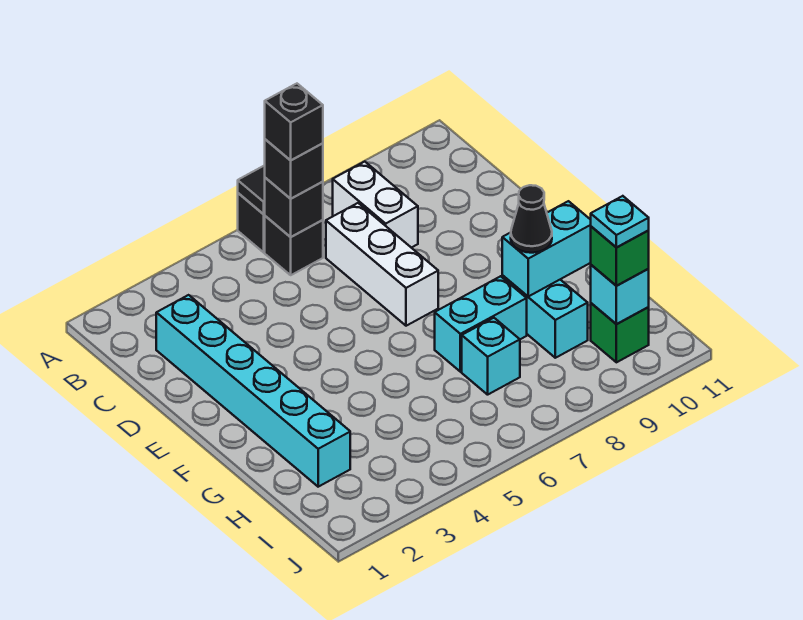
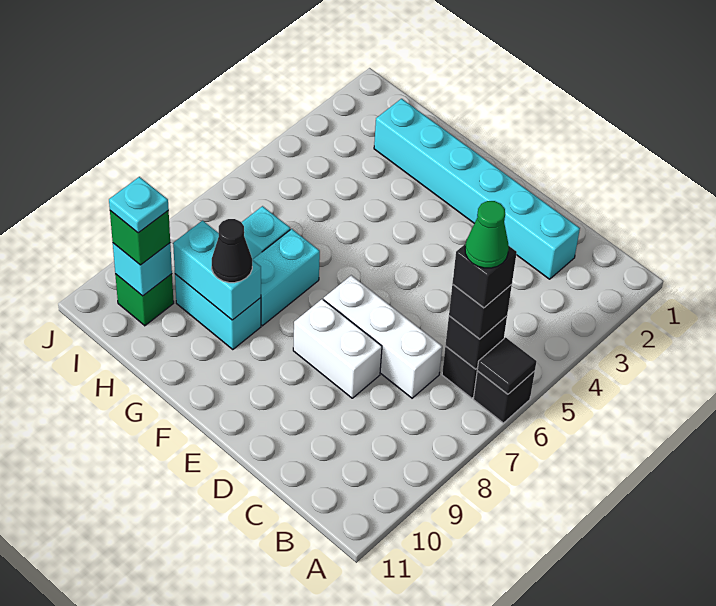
none -> green 1x1 cone [465,201,509,268]
white 1x2 brick [333,162,418,248] -> white 1x2 brick moved to [293,299,382,398]
cyan 1x2 brick [502,201,591,296] -> cyan 1x2 brick turned to [173,221,261,320]

